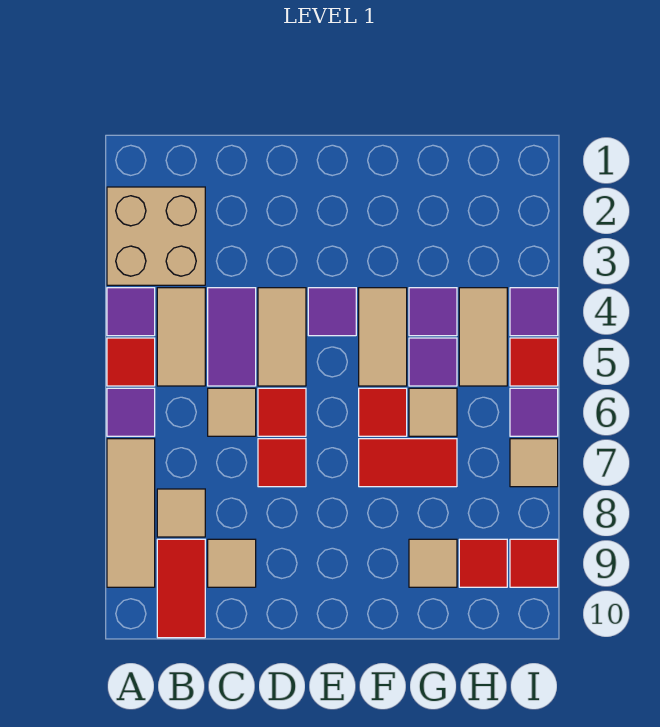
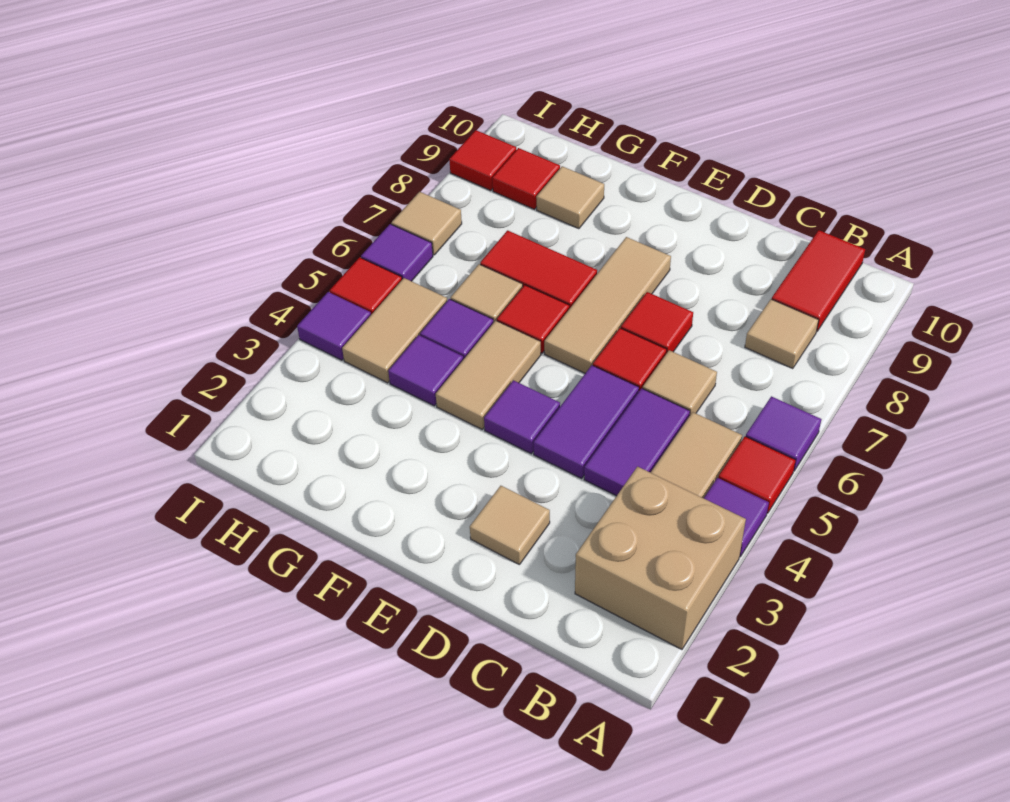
tan 1x3 tile [107,439,155,587] -> tan 1x3 tile moved to [544,237,671,373]
tan 1x1 tile [208,539,256,587] -> tan 1x1 tile moved to [470,486,550,565]
tan 1x2 tile [258,288,306,386] -> purple 1x2 tile [534,365,639,478]

